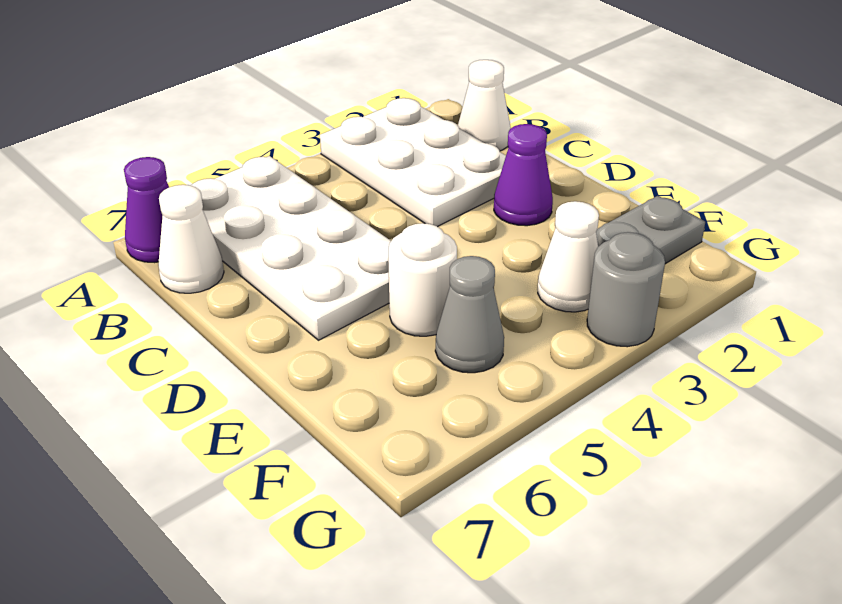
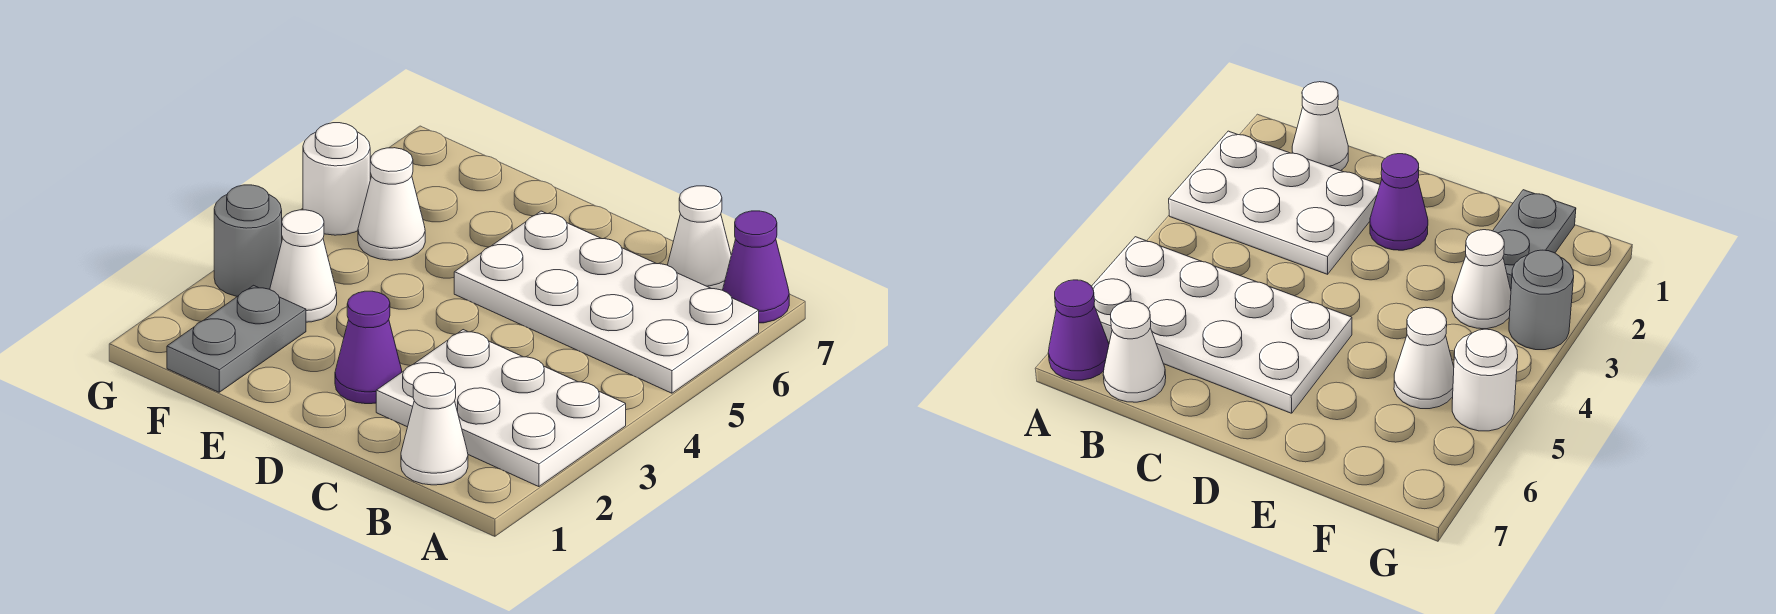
white 1x1 round brick [388,223,457,336] -> white 1x1 round brick moved to [303,123,370,235]
grey 1x1 cone [435,256,504,373] -> white 1x1 cone [358,148,425,260]

